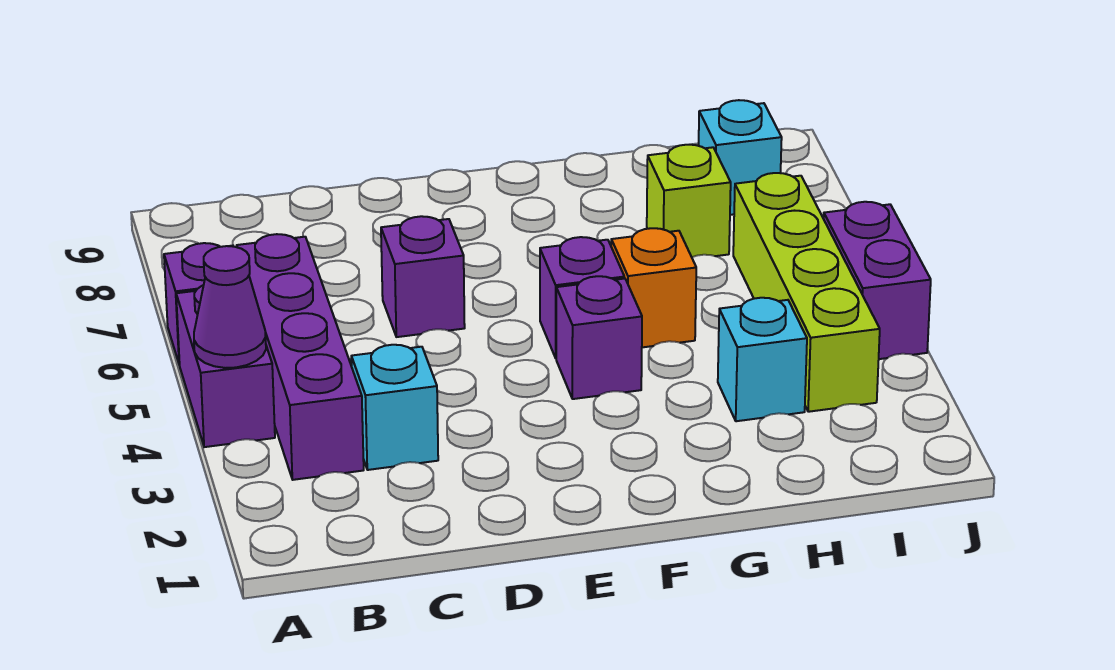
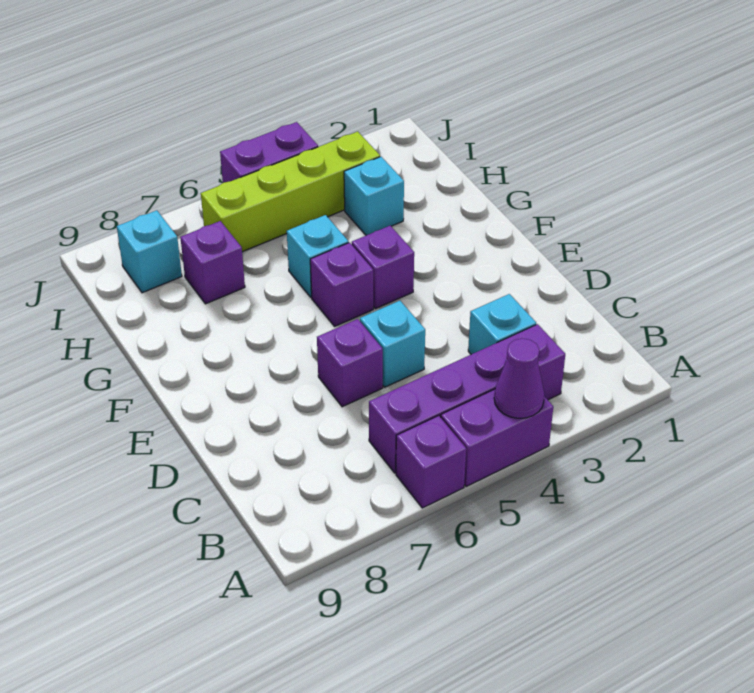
none -> cyan 1x1 brick [360,301,425,387]
orange 1x1 brick [611,228,696,347] -> cyan 1x1 brick [287,215,349,297]
lime 1x1 brick [647,145,731,257] -> purple 1x1 brick [180,221,245,304]

